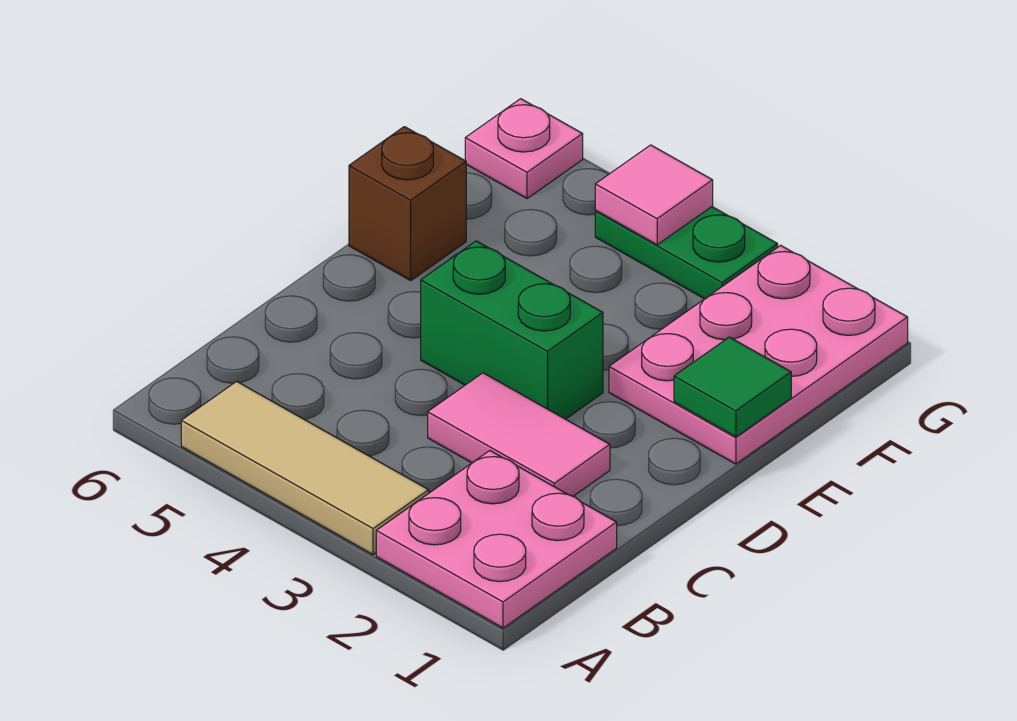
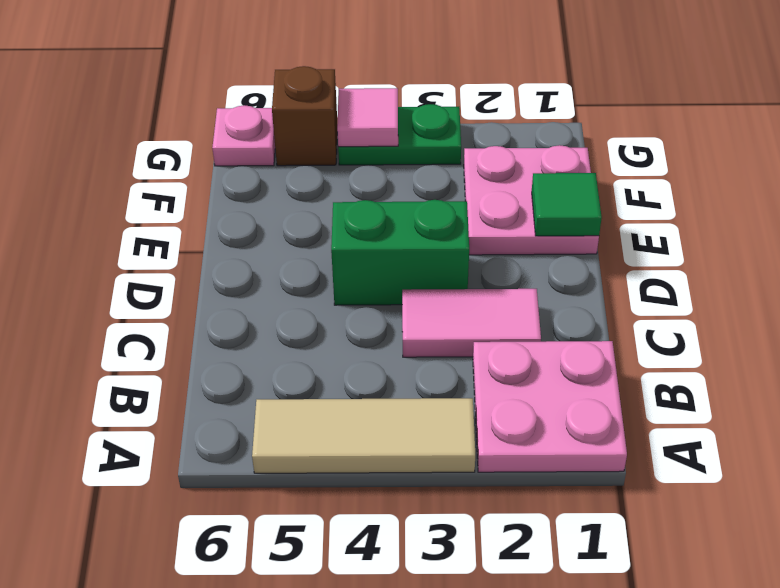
pink 2x3 plate [609,245,908,464] -> pink 2x2 plate [464,145,599,255]
brown 1x1 brick [349,127,466,280] -> brown 1x1 brick moved to [272,66,337,166]

